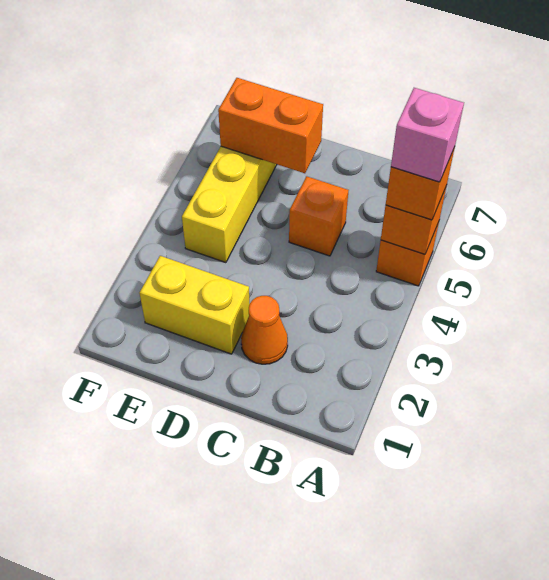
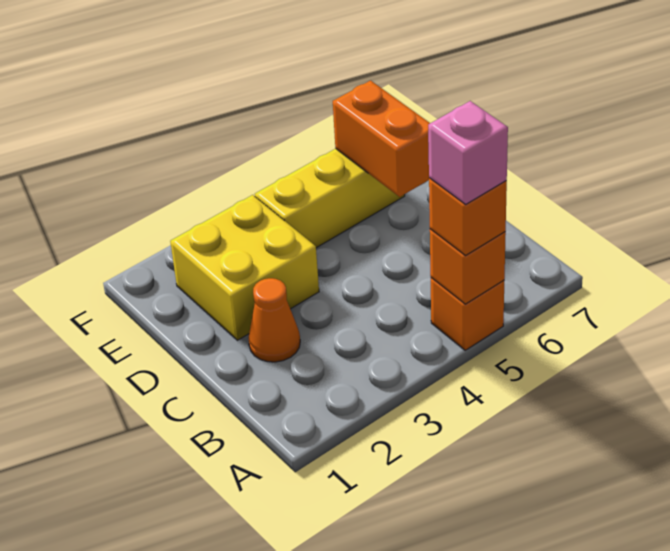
orange 1x1 brick [289,176,349,256] -> none
yellow 1x2 brick [140,256,250,354] -> yellow 2x2 brick [170,195,319,340]

